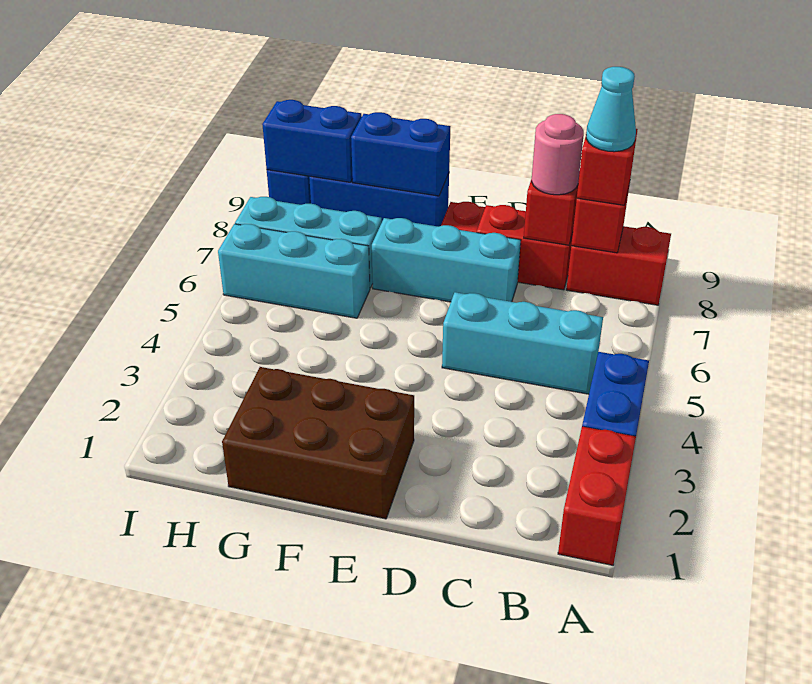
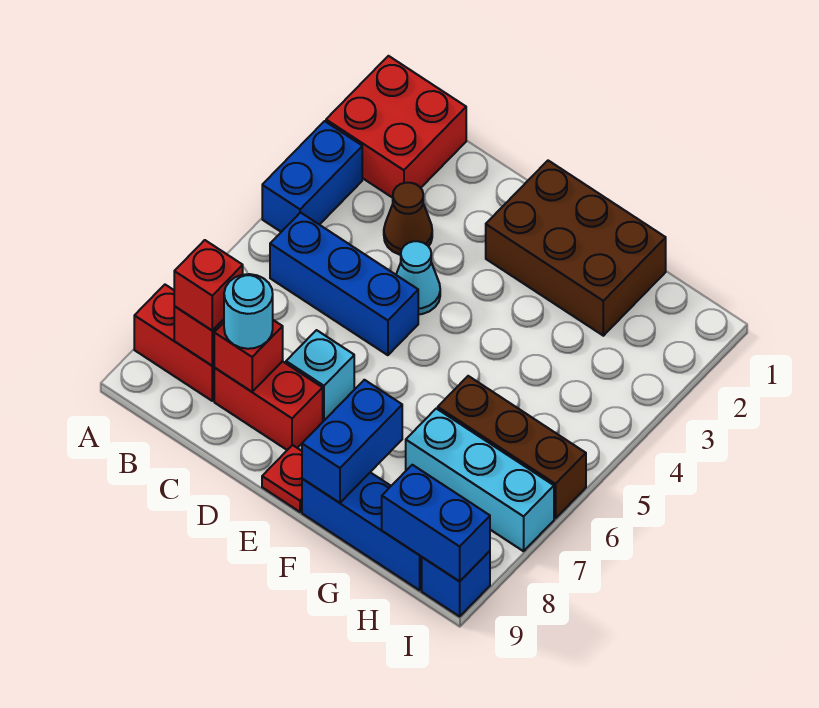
red 1x2 brick [558,426,636,565] -> red 2x2 brick [326,56,466,198]
cyan 1x3 brick [442,292,603,394] -> blue 1x3 brick [270,213,418,355]
cyan 1x1 cone [586,67,636,152] -> cyan 1x1 cone moved to [396,241,440,314]
none -> brown 1x1 cone [384,183,432,255]
pink 1x1 round brick [532,114,584,195] -> cyan 1x1 round brick [224,274,273,349]
cyan 1x3 brick [372,218,521,302] -> cyan 1x1 brick [286,330,354,420]
blue 1x2 brick [351,112,450,196] -> blue 1x2 brick turned to [302,380,402,503]
cyan 1x3 brick [218,224,370,318] -> brown 1x3 brick [438,376,586,519]

